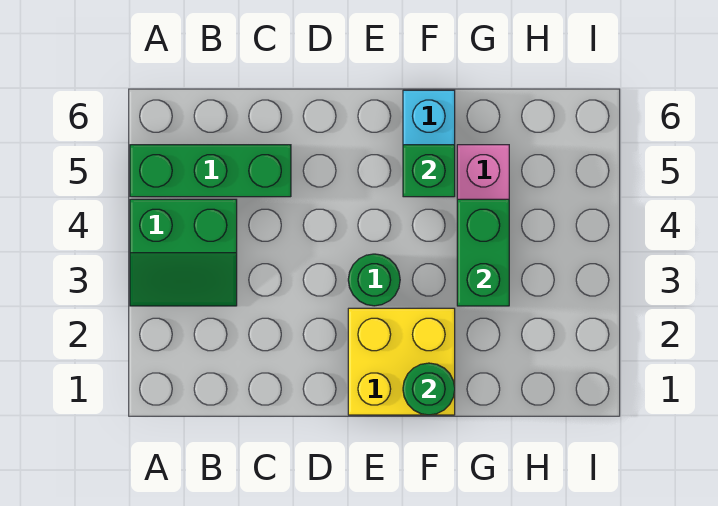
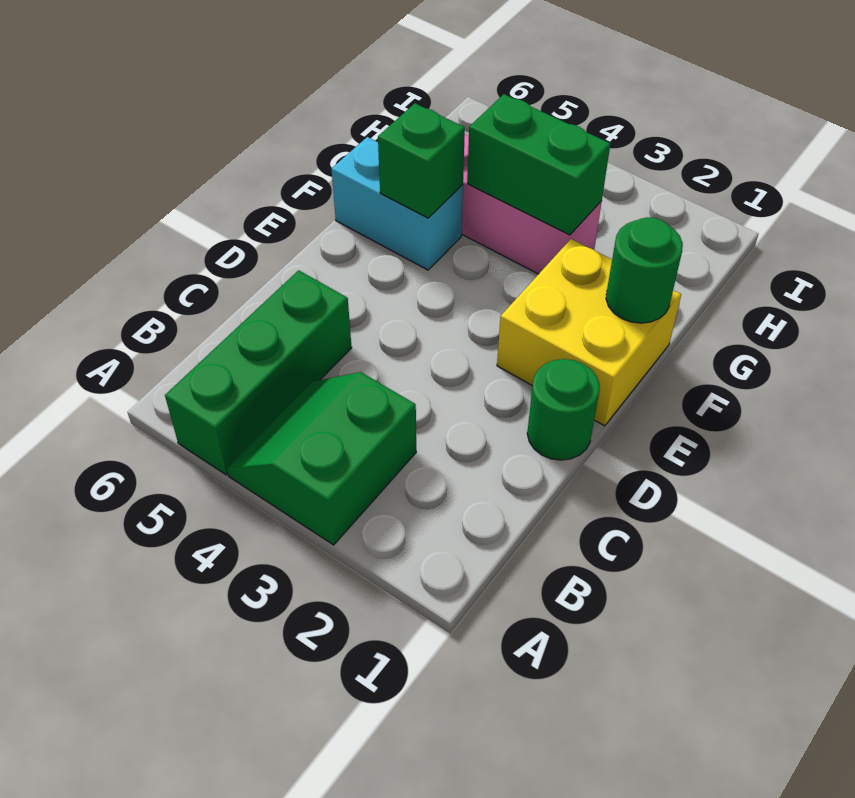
green 2x2 slope [130,199,237,306] -> green 2x2 slope turned to [227,372,416,545]
green 1x1 round brick [348,254,400,306] -> green 1x1 round brick moved to [527,359,600,460]

